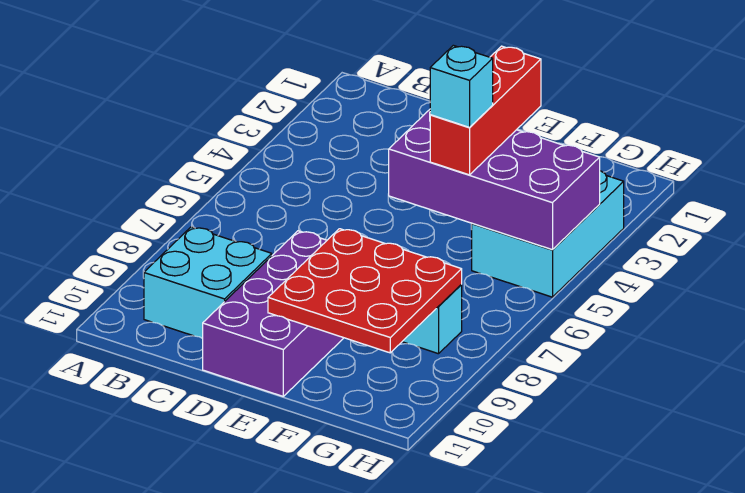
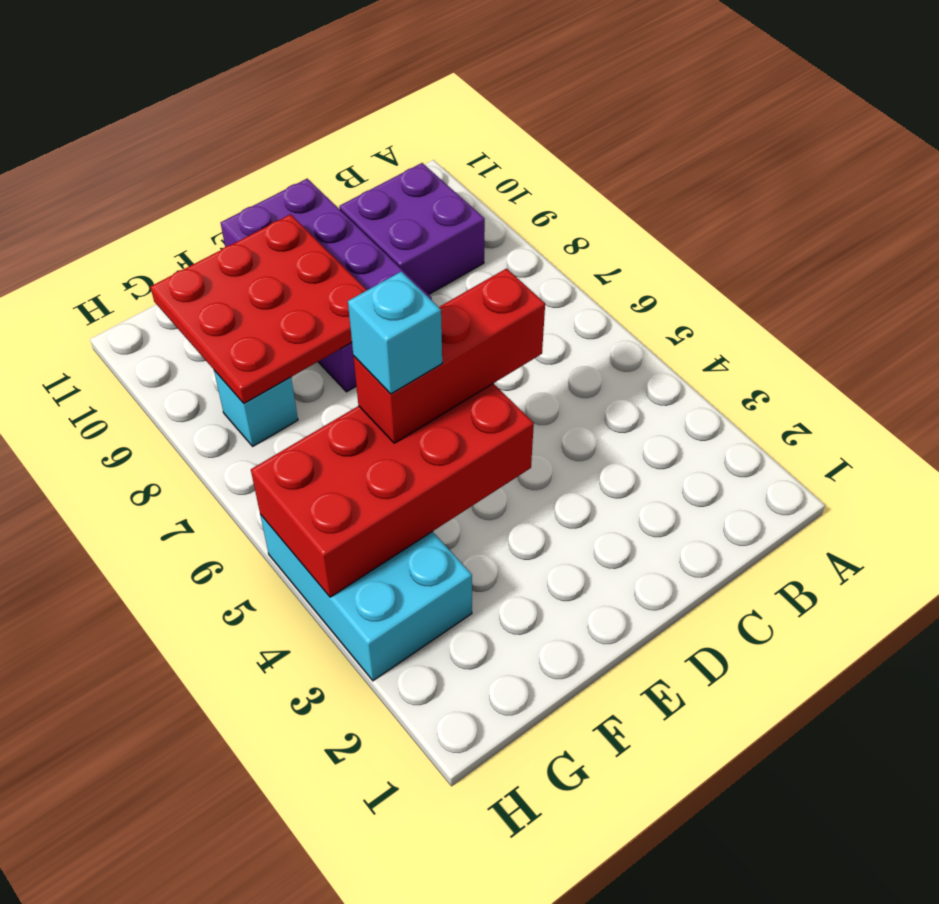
cyan 2x2 brick [144,227,272,339] -> purple 2x2 brick [339,163,485,295]
purple 2x4 brick [388,110,600,250] -> red 2x4 brick [251,384,534,597]
red 1x3 brick [430,46,541,175] -> red 1x3 brick turned to [353,269,545,443]

